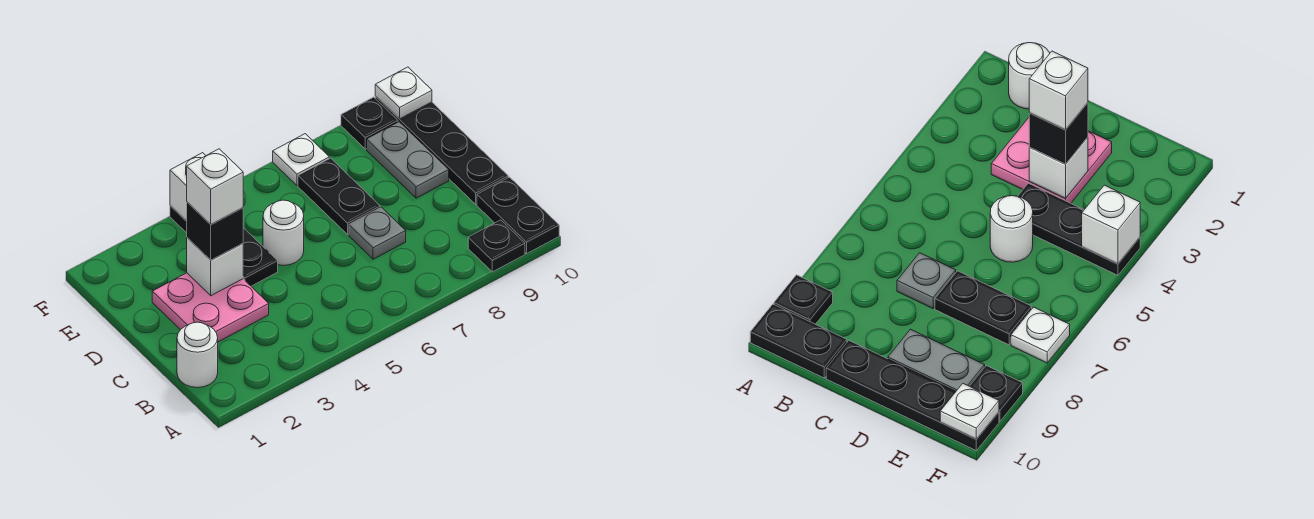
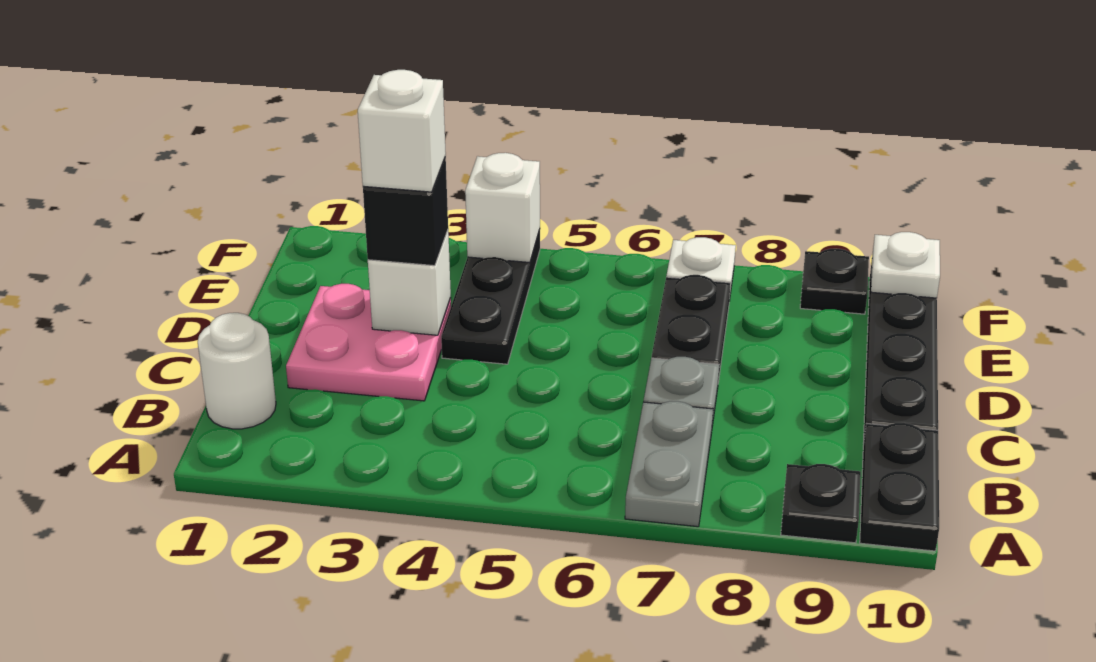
white 1x1 round brick [263,200,304,266] -> none
grey 1x2 plate [367,122,449,198] -> grey 1x2 plate moved to [625,401,713,527]

